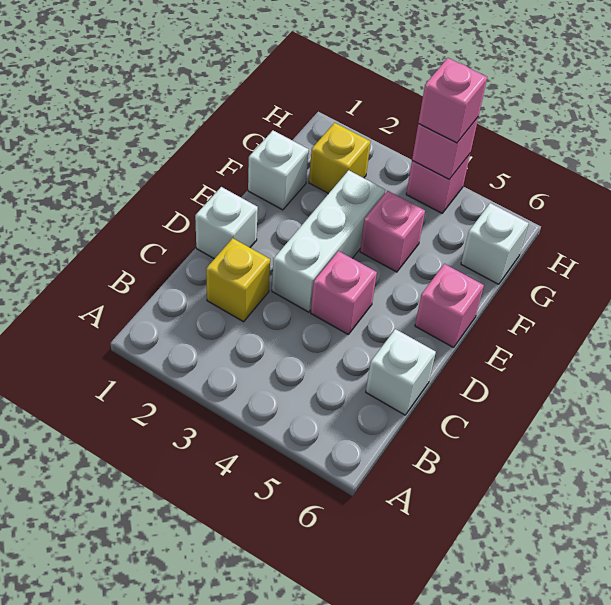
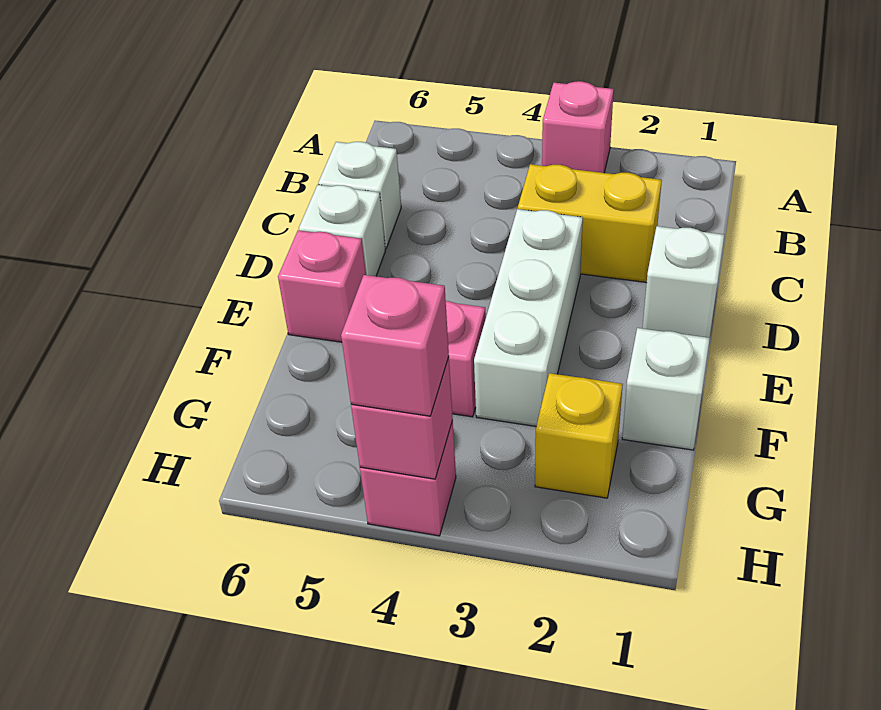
yellow 1x1 brick [206,238,270,322] -> yellow 1x2 brick [518,164,662,283]
pink 1x1 brick [311,251,377,334] -> pink 1x1 brick moved to [542,81,614,173]
white 1x1 brick [461,203,529,284] -> white 1x1 brick moved to [299,185,386,276]

